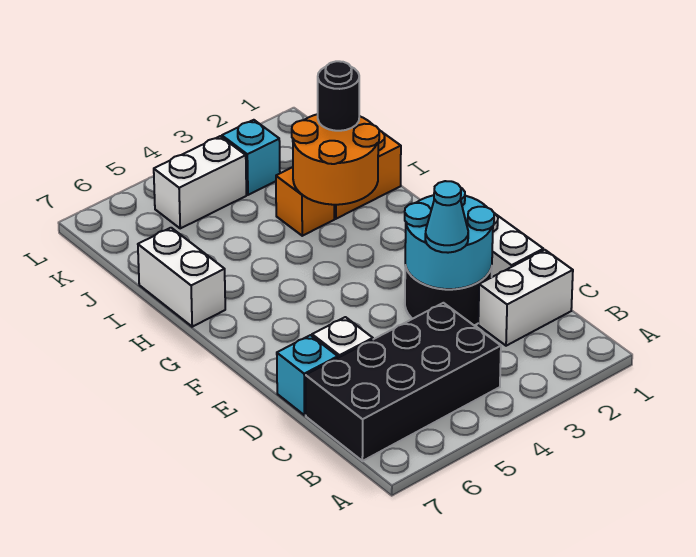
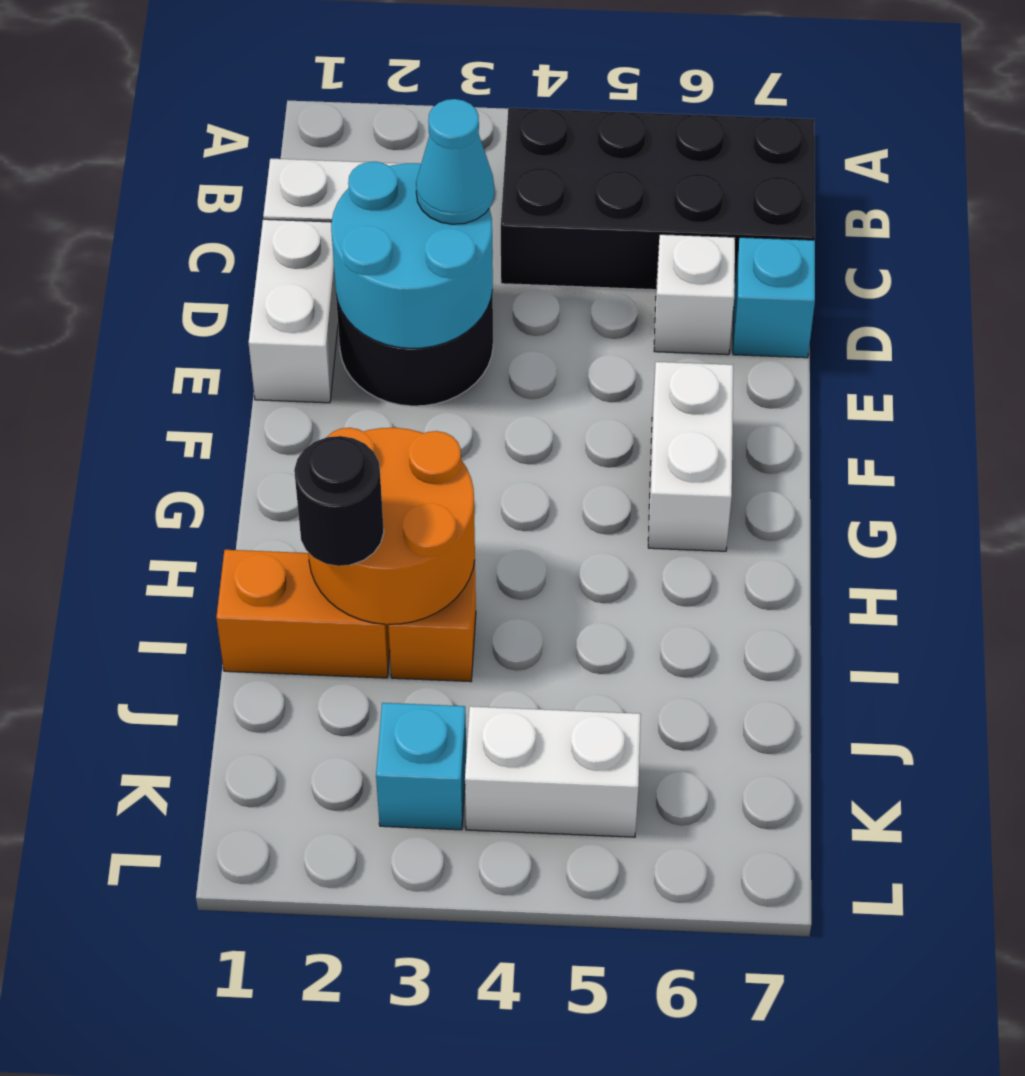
white 1x2 brick [138,228,225,327] -> white 1x2 brick moved to [648,362,733,551]

